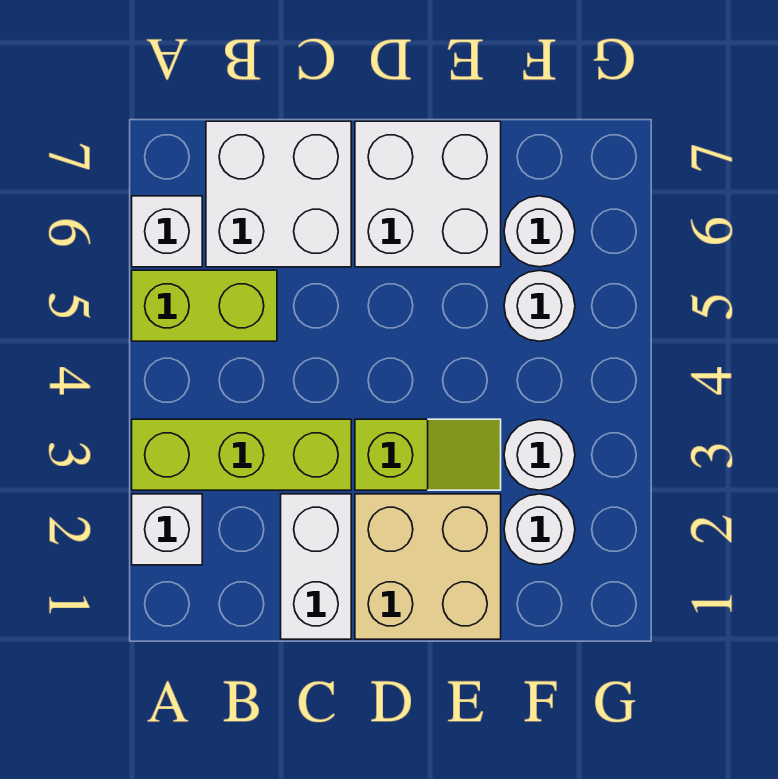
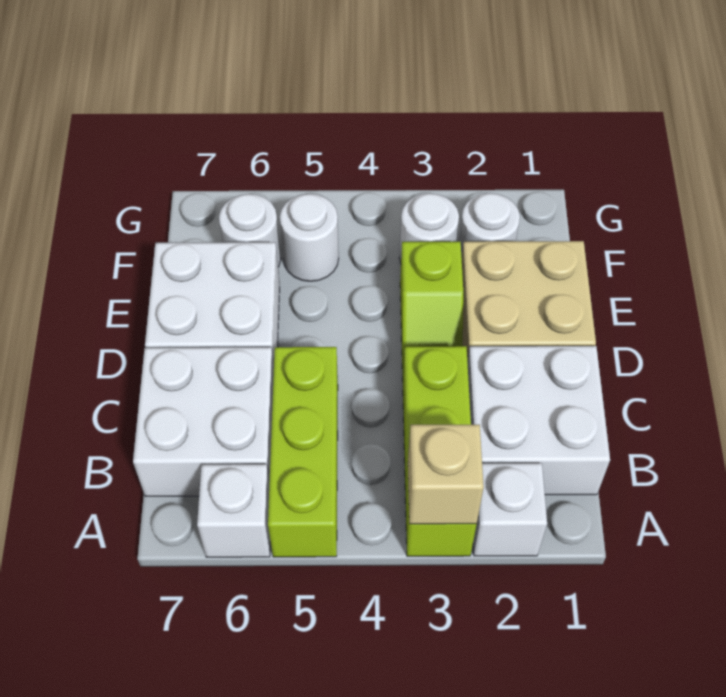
none -> tan 1x1 brick [408,424,484,524]
lime 1x2 brick [132,270,277,341] -> lime 1x3 brick [268,347,338,557]
white 1x2 brick [281,494,351,639] -> white 2x2 brick [467,346,610,495]
lime 1x2 slope [355,419,501,490] -> lime 1x2 slope turned to [400,242,463,382]

